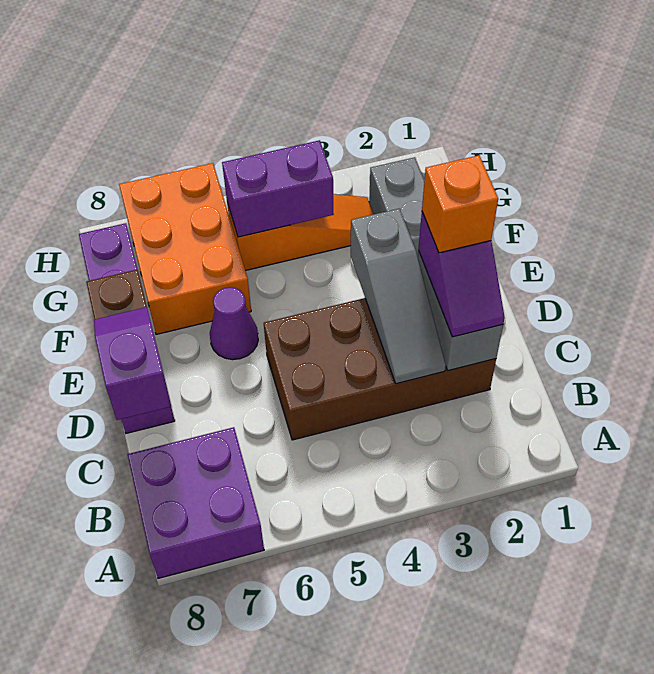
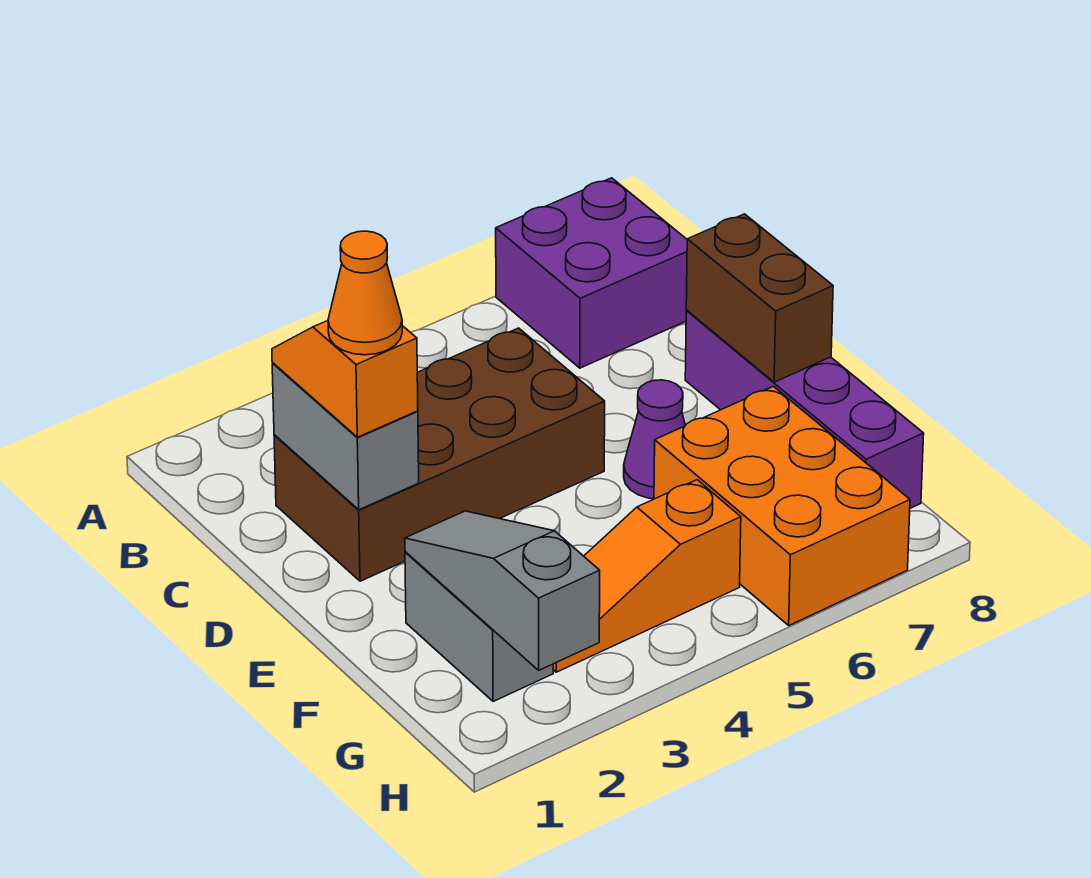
purple 1x2 slope [418,212,505,337] -> orange 1x2 slope [272,321,418,437]
grey 1x3 slope [351,209,446,384] -> grey 1x3 slope moved to [405,511,600,670]
purple 1x2 slope [94,307,171,420] -> none
orange 1x1 brick [422,155,498,253] -> orange 1x1 cone [328,231,402,355]
purple 1x2 brick [222,140,334,237] -> none

